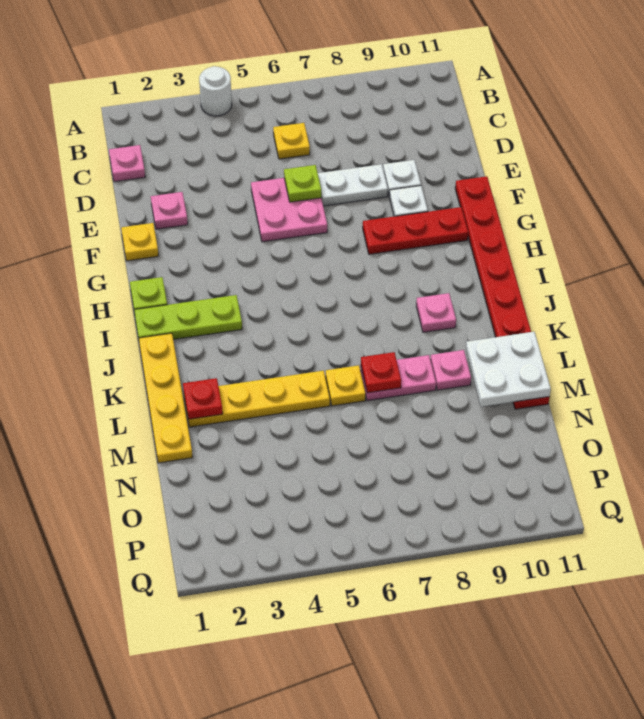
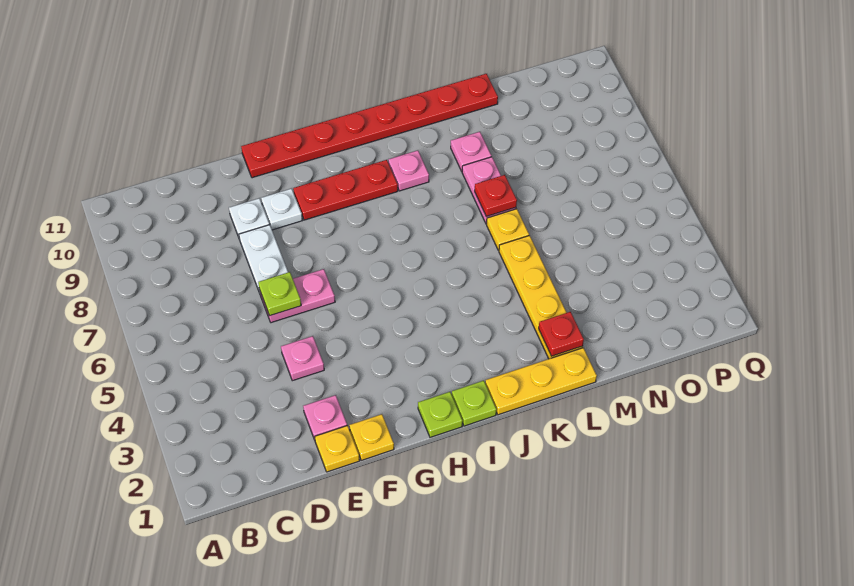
white 1x1 round brick [199,66,232,116] -> none
pink 1x1 plate [109,145,145,182] -> pink 1x1 plate moved to [281,336,324,381]
yellow 1x1 plate [273,123,310,159] -> yellow 1x1 plate moved to [315,425,360,472]
pink 2x2 plate [251,178,327,242] -> pink 1x2 plate [260,269,335,323]
red 1x3 plate [363,207,468,254] -> red 1x3 plate turned to [293,160,398,220]
lime 1x3 plate [134,295,242,340] -> lime 1x1 plate [452,381,497,426]
yellow 1x4 plate [139,333,193,463] -> yellow 1x3 plate [485,348,597,415]
white 2x2 plate [466,332,551,407] -> none

